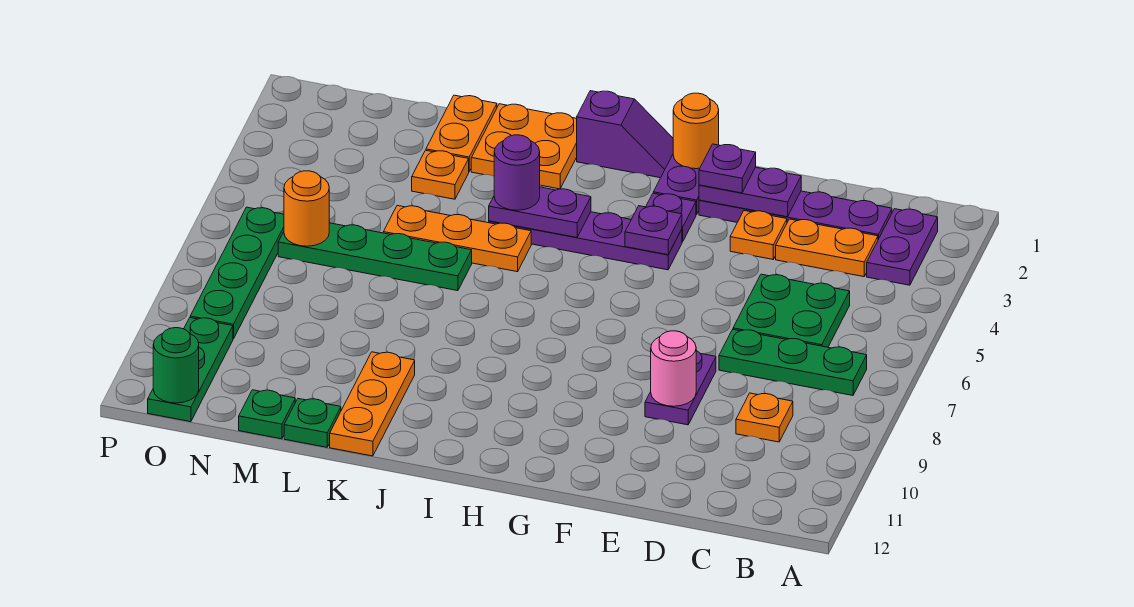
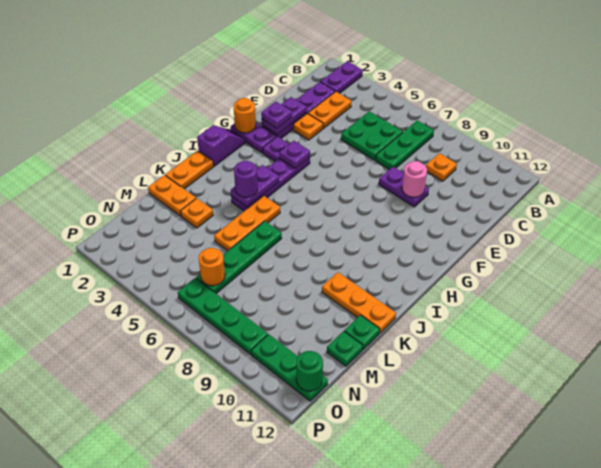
purple 1x2 plate [867,209,938,285] -> purple 1x2 plate turned to [320,61,363,93]
orange 2x2 plate [471,104,577,189] -> orange 1x2 plate [165,151,214,189]

